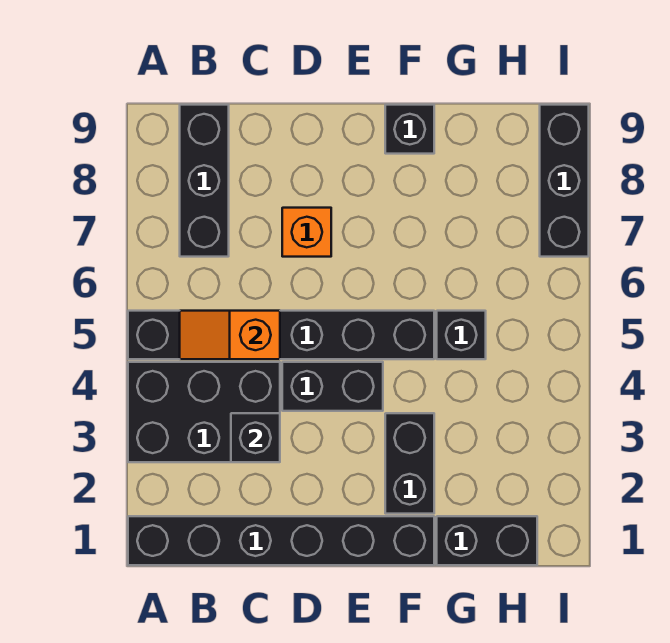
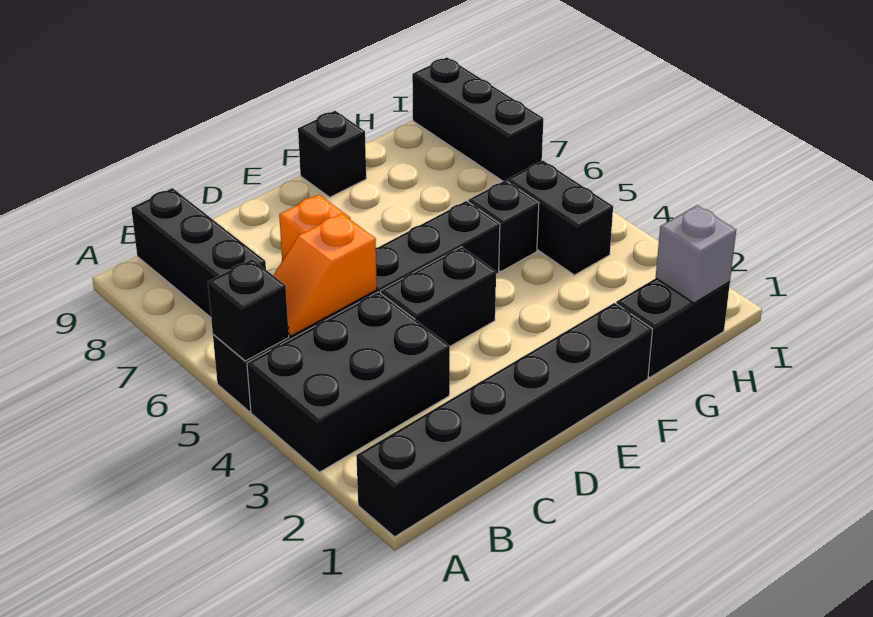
black 1x1 brick [231,413,280,462] -> black 1x1 brick moved to [208,259,289,361]
black 1x2 brick [385,413,434,514] -> black 1x2 brick moved to [507,161,613,275]
none -> grey 1x1 brick [656,205,736,303]

